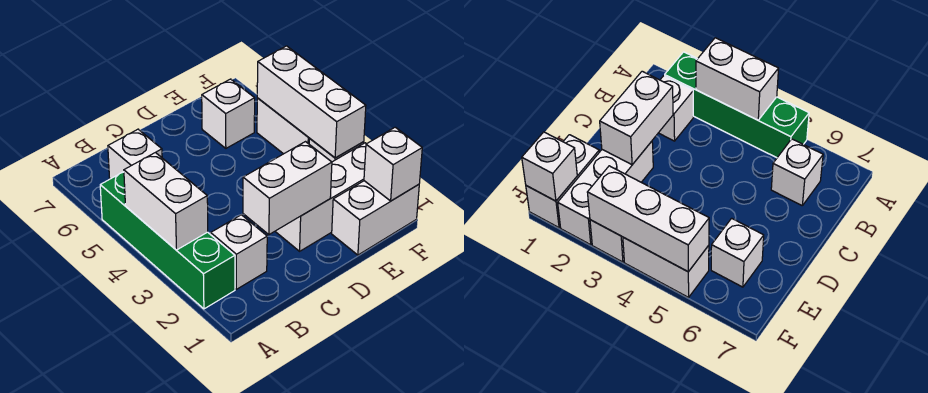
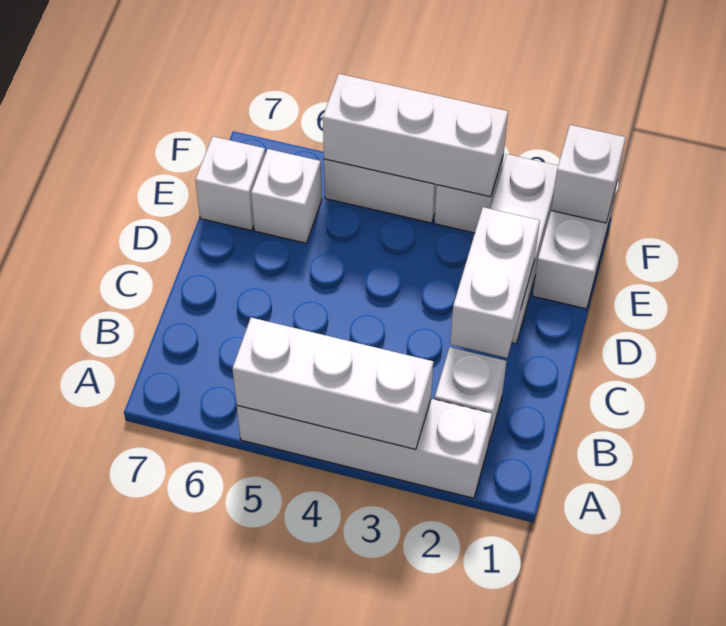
green 1x4 brick [100,172,235,309] -> white 1x4 brick [237,399,492,498]
white 1x2 brick [124,152,208,250] -> white 1x3 brick [232,318,433,450]
white 1x1 brick [108,129,162,179] -> white 1x1 brick moved to [195,136,265,231]

